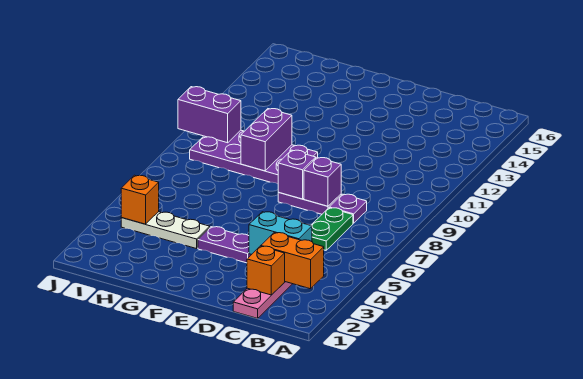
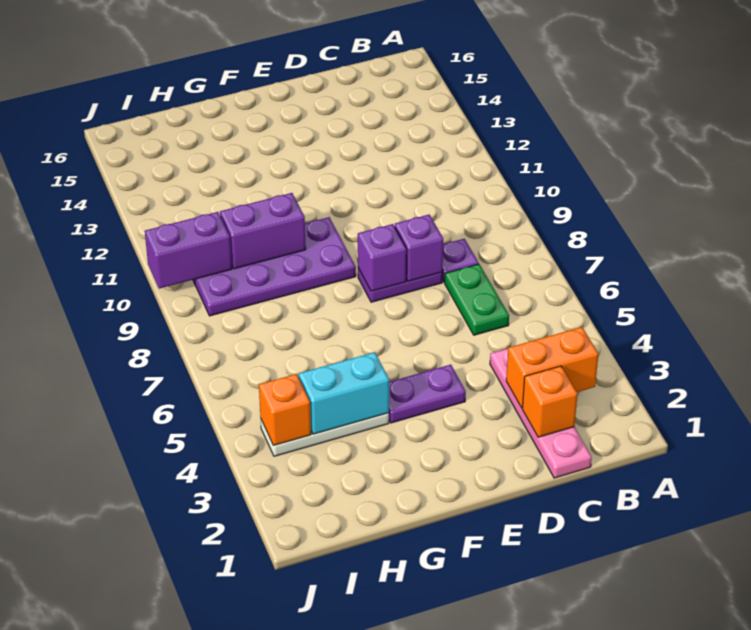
cyan 1x2 brick [249,212,312,254] -> cyan 1x2 brick moved to [299,352,389,434]
purple 1x2 brick [241,109,292,171] -> purple 1x2 brick turned to [220,193,306,269]

